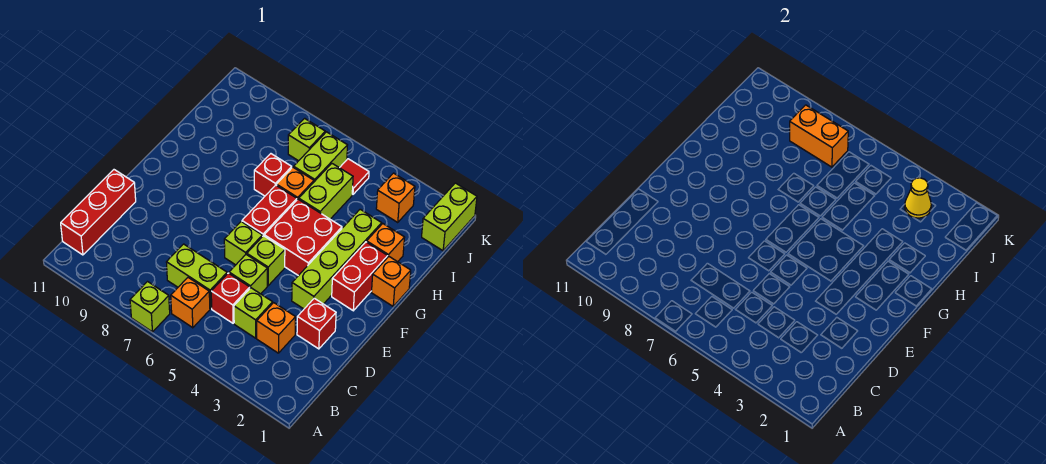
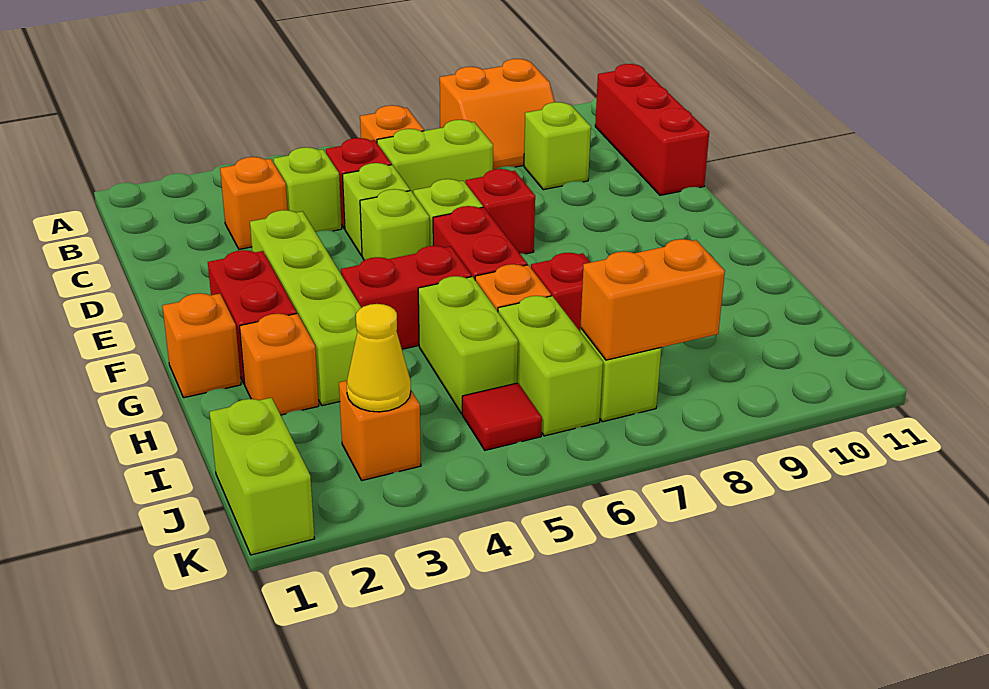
lime 1x1 brick [130,282,170,332] -> lime 1x1 brick moved to [524,102,591,190]
none -> orange 2x2 slope [440,59,555,170]
red 1x1 brick [297,298,336,349] -> red 1x1 brick moved to [466,169,535,254]
red 2x2 brick [264,199,342,276] -> red 1x2 brick [341,246,471,349]

